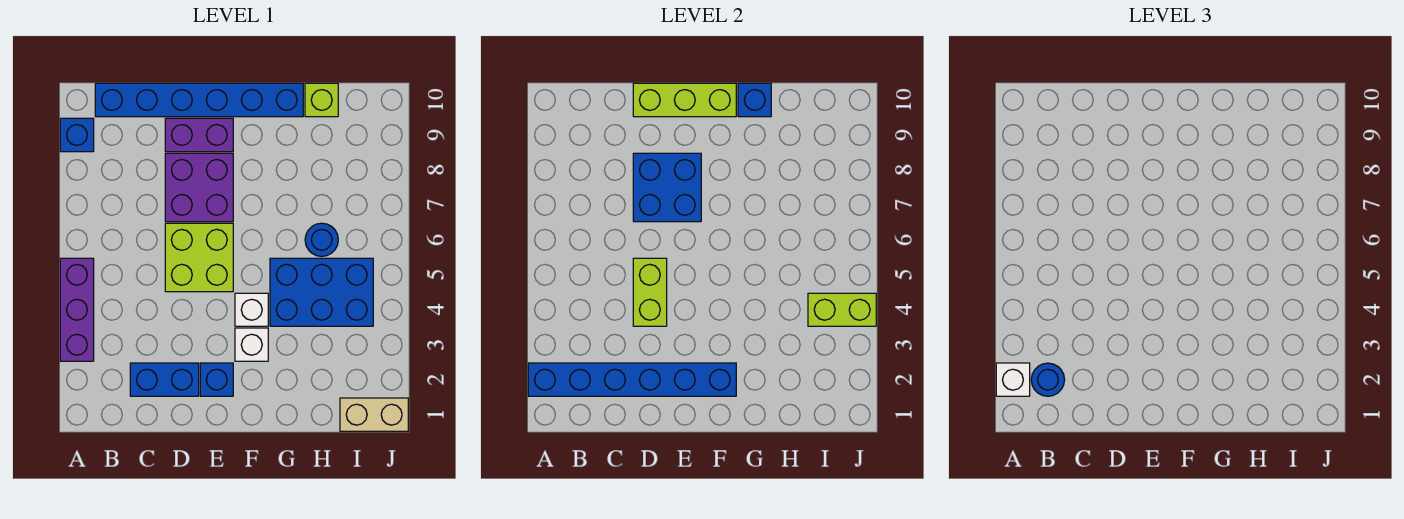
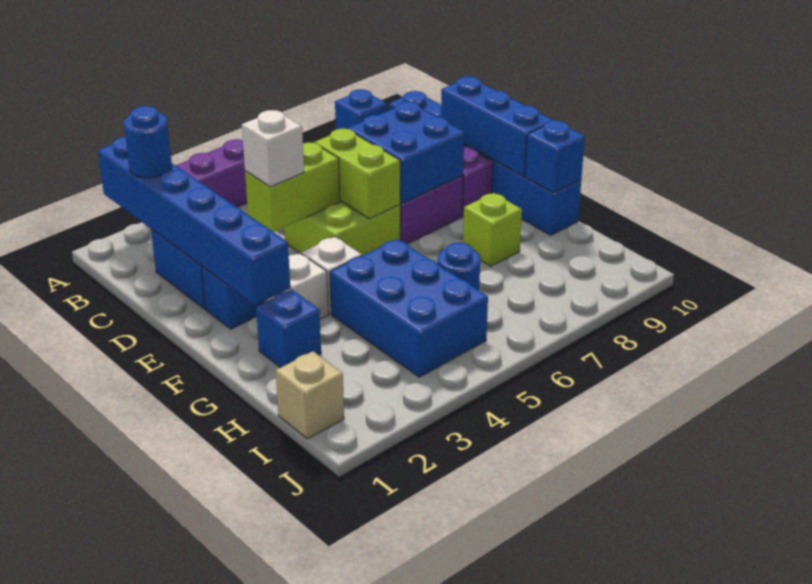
white 1x1 brick [996,363,1030,396] -> white 1x1 brick moved to [242,110,304,187]
lime 1x3 brick [633,83,736,117] -> blue 1x3 brick [441,76,554,176]
none -> blue 1x1 brick [256,290,321,368]
lime 1x1 brick [305,83,338,117] -> lime 1x1 brick moved to [463,193,522,266]
tan 1x2 brick [340,398,408,431] -> tan 1x1 brick [276,351,344,439]
lime 1x2 brick [808,293,876,326] -> lime 1x2 brick moved to [315,129,400,219]

